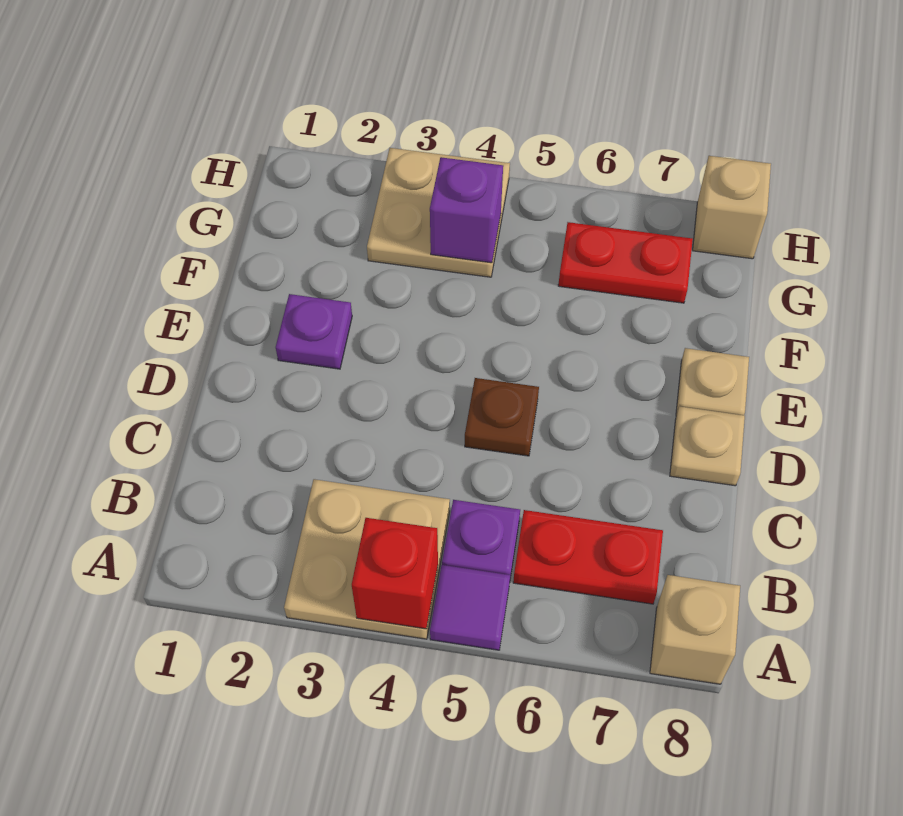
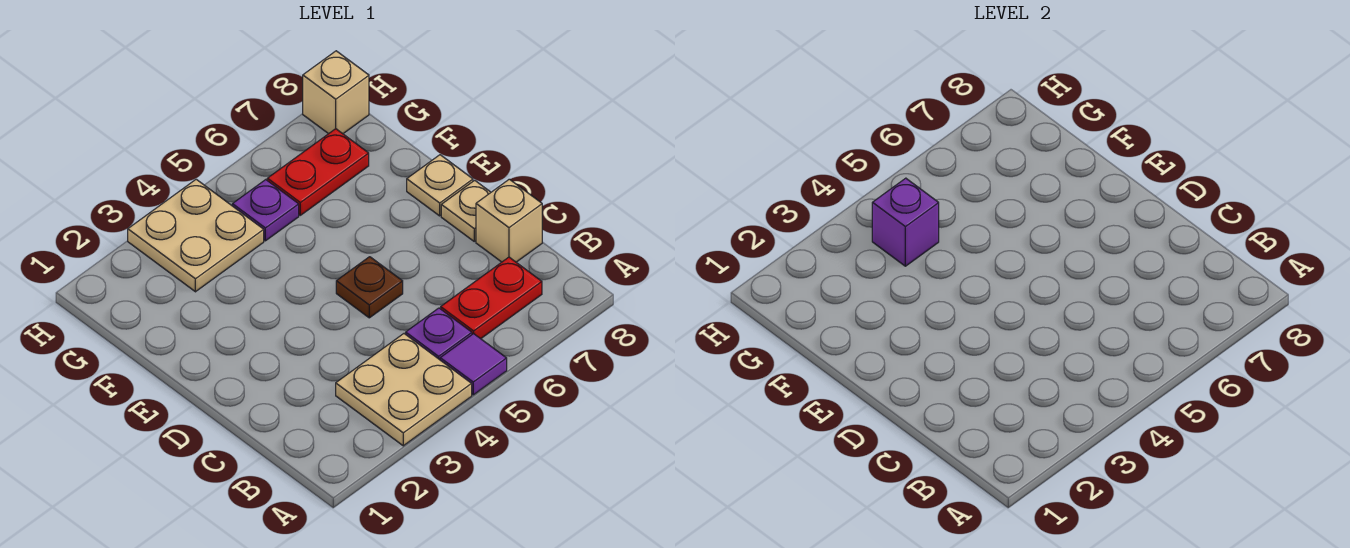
red 1x1 brick [352,518,438,629] -> none
tan 1x1 brick [650,575,740,684] -> tan 1x1 brick moved to [476,179,542,262]
purple 1x1 plate [276,294,352,369] -> purple 1x1 plate moved to [232,180,299,241]

